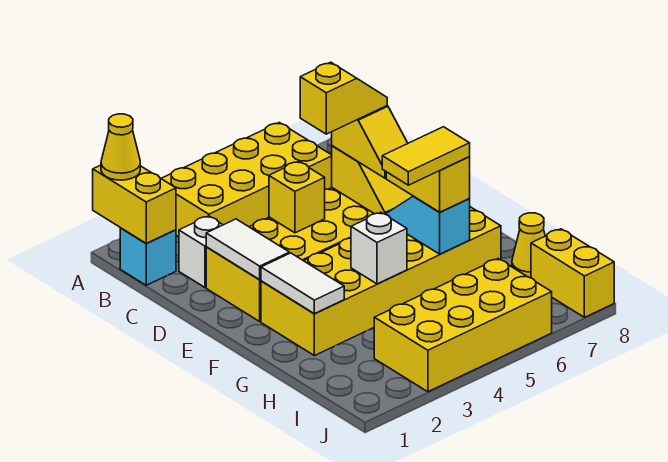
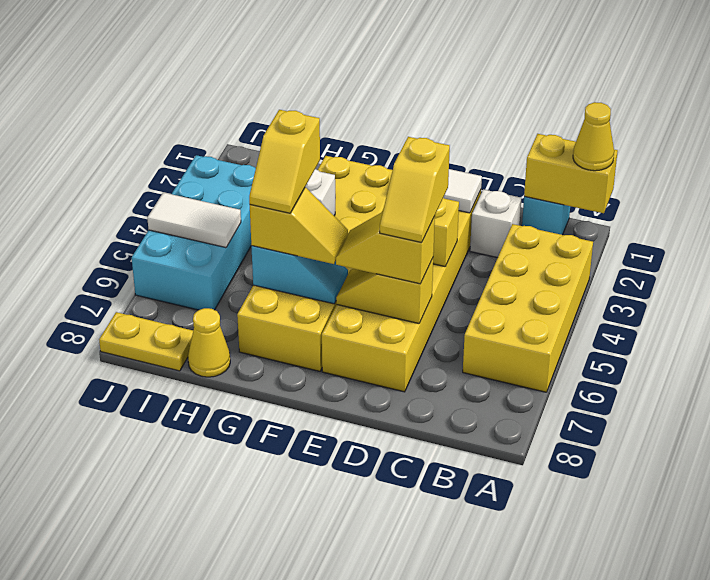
white 1x2 tile [261,253,344,314] -> white 1x2 tile moved to [147,193,241,248]
yellow 1x2 tile [382,127,470,185] -> yellow 1x2 slope [249,110,320,213]
yellow 2x4 brick [374,259,552,392] -> cyan 2x4 brick [132,155,256,310]
yellow 1x2 brick [531,229,614,317] -> yellow 1x2 plate [99,312,193,371]

